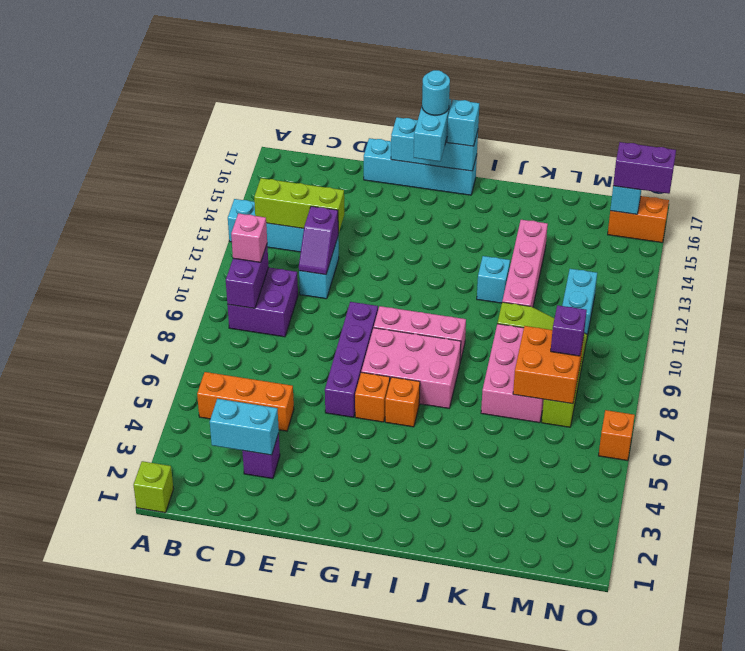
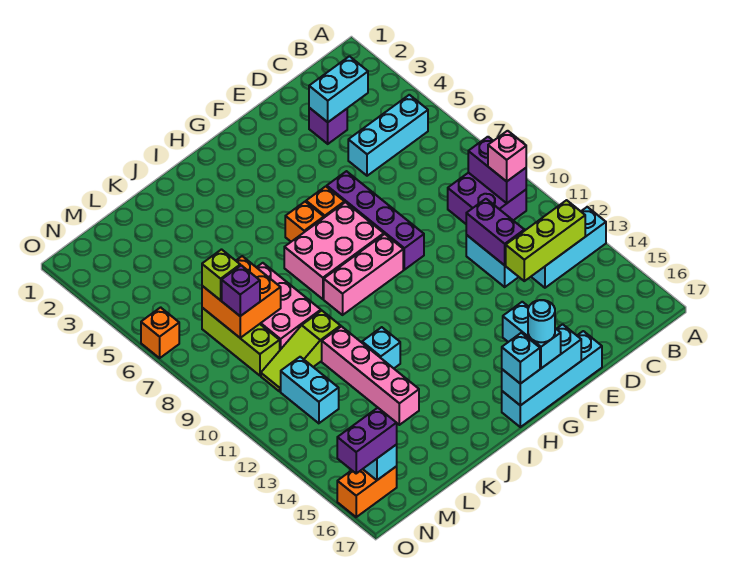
lime 1x1 brick [133,461,173,513] -> lime 1x1 brick moved to [202,250,240,300]
orange 1x3 brick [197,372,294,431] -> cyan 1x3 brick [348,95,428,176]
purple 1x2 slope [299,206,338,275] -> purple 1x2 brick [466,199,524,265]

